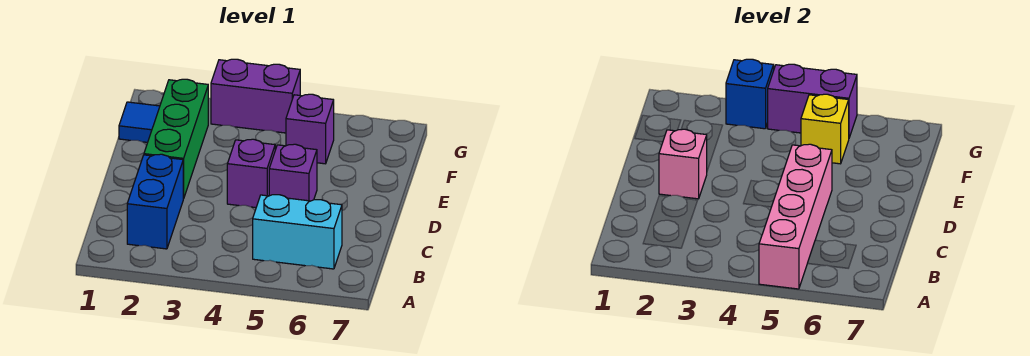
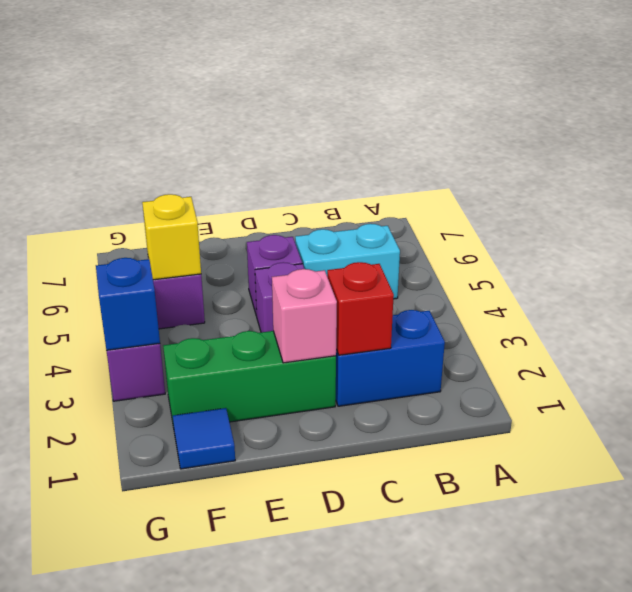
pink 1x4 brick [759,144,832,289] -> none
cyan 1x2 brick [253,195,342,269] -> cyan 1x2 brick turned to [295,224,400,299]
none -> red 1x1 brick [327,262,394,355]
purple 1x2 brick [767,64,857,138] -> none

